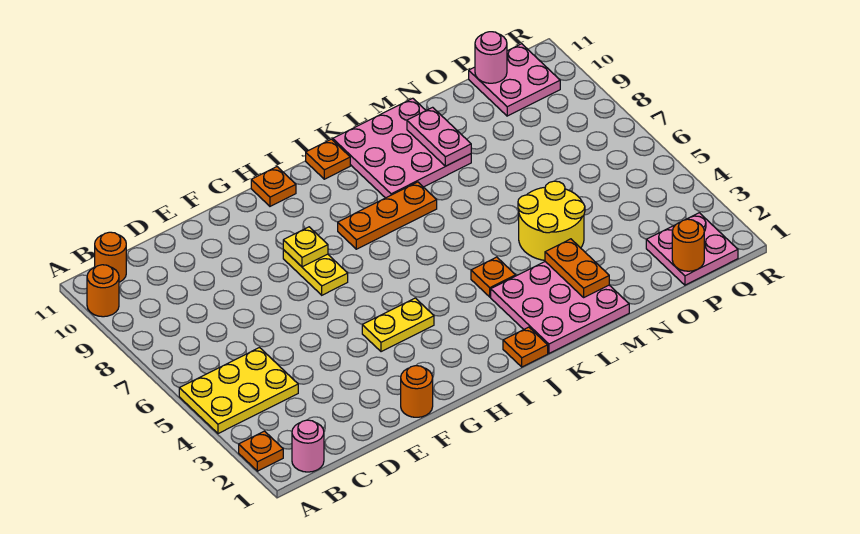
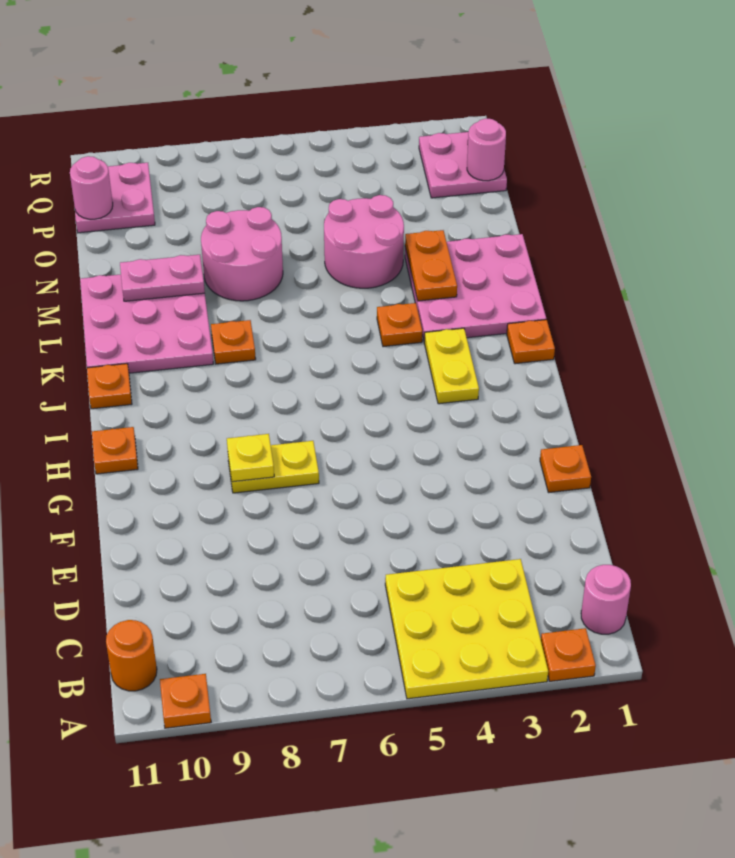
yellow 2x3 plate [179,348,298,434] -> yellow 3x3 plate [385,559,548,699]
orange 1x1 round brick [87,265,119,317] -> orange 1x1 plate [160,674,211,728]
orange 1x1 round brick [401,366,433,417] -> orange 1x1 plate [540,445,591,493]
yellow 1x2 plate [362,298,434,352] -> yellow 1x2 plate moved to [424,328,479,404]
orange 1x3 plate [338,182,437,249] -> orange 1x1 plate [211,320,256,364]
orange 1x2 plate [545,239,609,297] -> orange 1x2 plate turned to [405,230,457,301]
yellow 2x2 round brick [518,181,585,260] -> pink 2x2 round brick [324,195,404,288]
none -> pink 2x2 round brick [201,207,283,301]
orange 1x1 round brick [672,219,704,271] -> pink 1x1 round brick [467,118,506,181]

